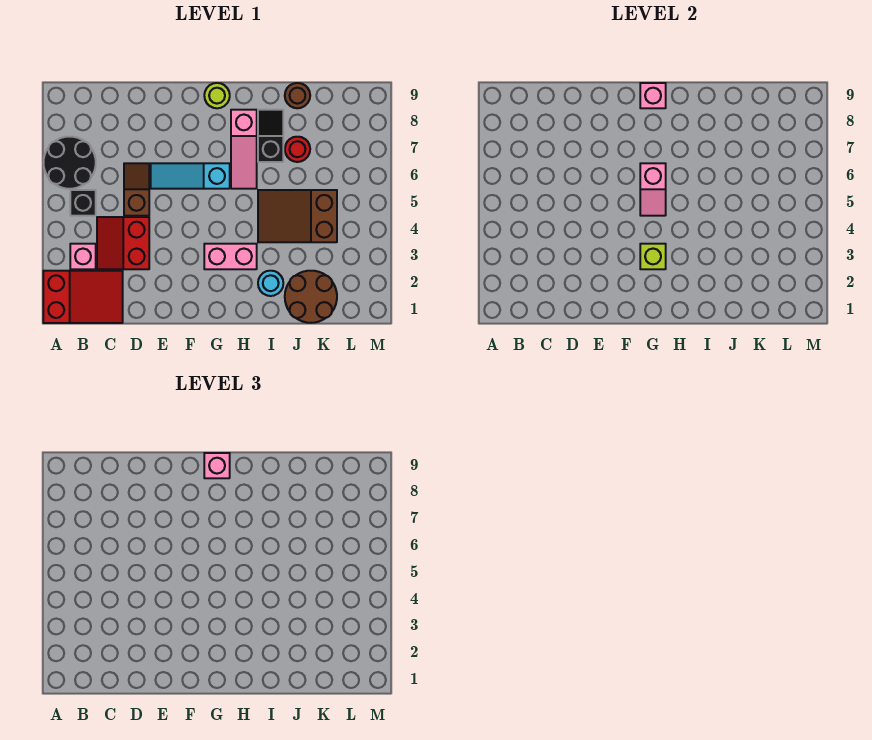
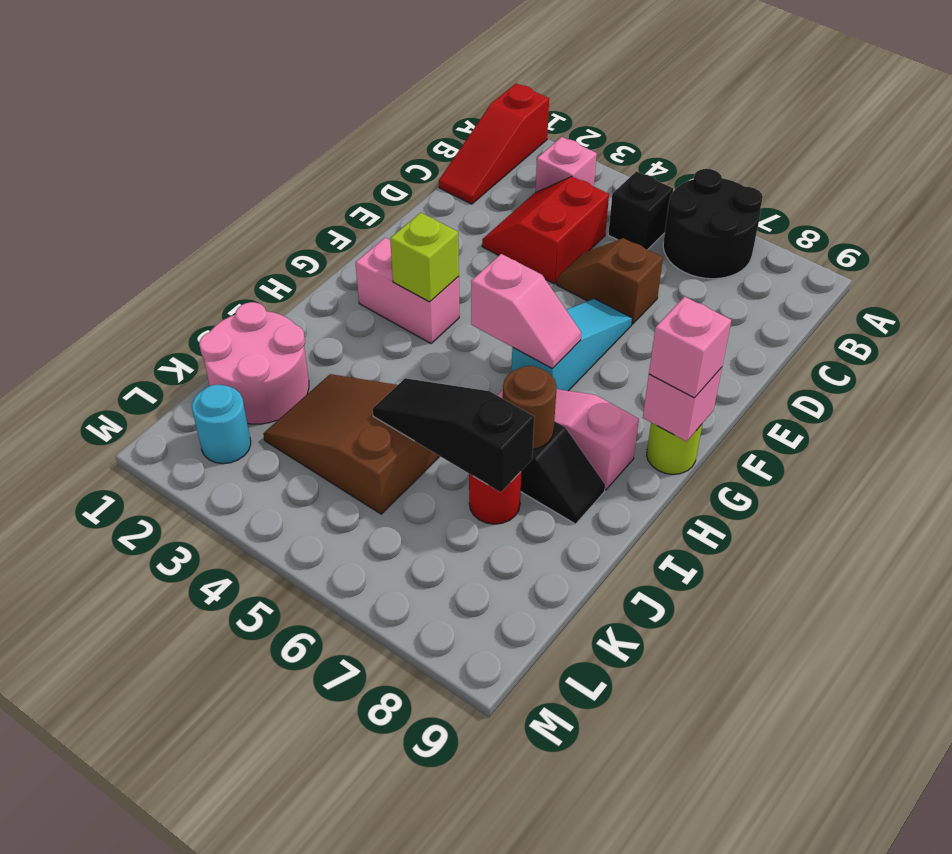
red 2x3 slope [43,271,123,323] -> red 1x3 slope [439,83,549,204]
red 2x2 slope [97,217,149,269] -> red 2x2 slope turned to [482,177,609,284]
brown 1x2 slope [124,163,149,216] -> brown 1x2 slope turned to [556,238,663,324]
pink 1x2 brick [204,244,257,269] -> pink 1x2 brick turned to [355,238,459,343]
pink 1x2 slope [640,163,666,216] -> pink 1x2 slope turned to [471,254,581,369]
cyan 1x1 round brick [258,271,283,296] -> cyan 1x1 round brick moved to [192,385,251,464]
brown 2x3 slope [258,190,337,242] -> brown 2x3 slope turned to [263,374,440,514]
brown 2x2 round brick [285,271,337,323] -> pink 2x2 round brick [199,302,309,424]
none -> black 1x3 slope [373,378,534,492]
brown 1x1 round brick [285,83,310,108] -> brown 1x1 round brick moved to [503,366,557,449]

